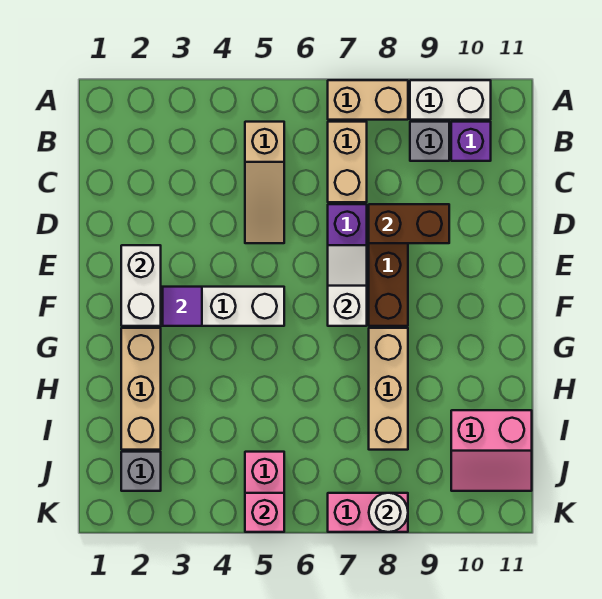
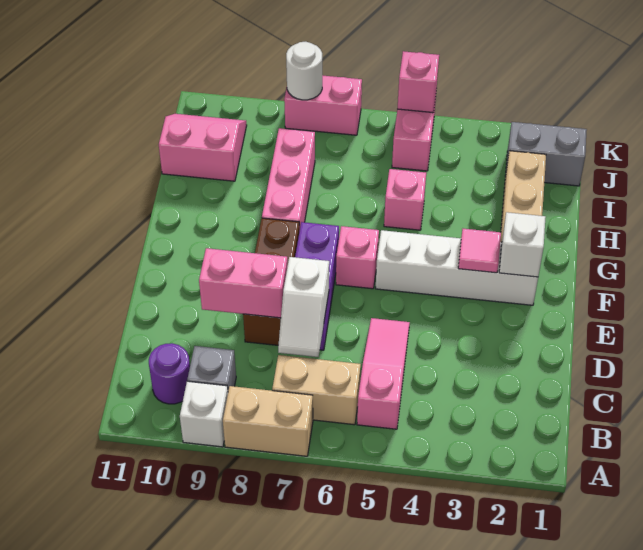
white 1x2 brick [410,80,491,120] -> white 1x1 brick [180,381,228,447]
tan 1x3 slope [245,122,284,243] -> pink 1x3 slope [357,318,410,429]
tan 1x2 brick [328,122,367,202] -> tan 1x2 brick turned to [272,355,361,425]
purple 1x1 brick [451,122,491,161] -> purple 1x1 round brick [149,343,190,404]
brown 1x2 brick [369,204,449,243] -> pink 1x2 brick [199,248,288,318]
white 1x2 brick [121,245,161,326] -> white 1x1 brick [499,212,546,277]
white 1x2 slope [328,245,367,326] -> white 1x2 slope moved to [278,257,329,357]
purple 1x1 tile [163,287,202,326] -> pink 1x1 tile [458,229,501,273]
none -> pink 1x1 brick [336,226,379,289]
tan 1x3 brick [369,328,408,450] -> pink 1x3 brick [262,128,315,231]
none -> pink 1x1 brick [384,169,426,230]
grey 1x1 brick [121,452,161,491] -> grey 1x2 brick [505,122,587,186]

